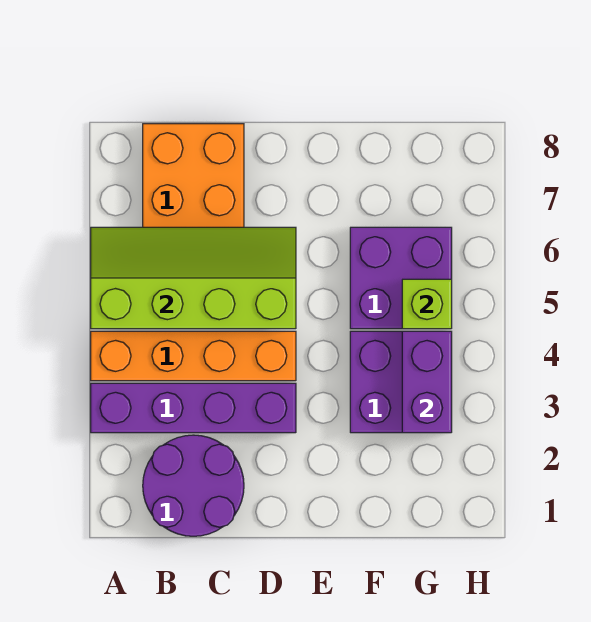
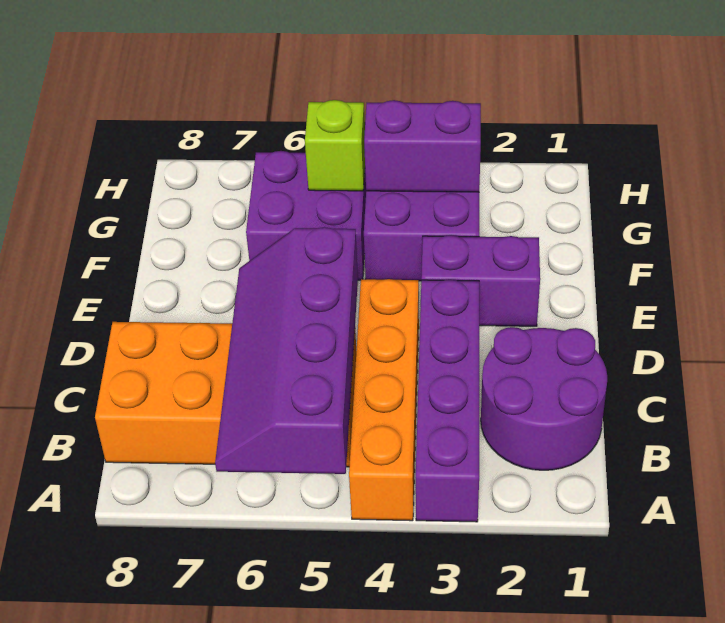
lime 2x4 slope [91,227,296,329] -> purple 2x4 slope [215,227,358,474]
none -> purple 1x2 brick [421,235,540,326]

